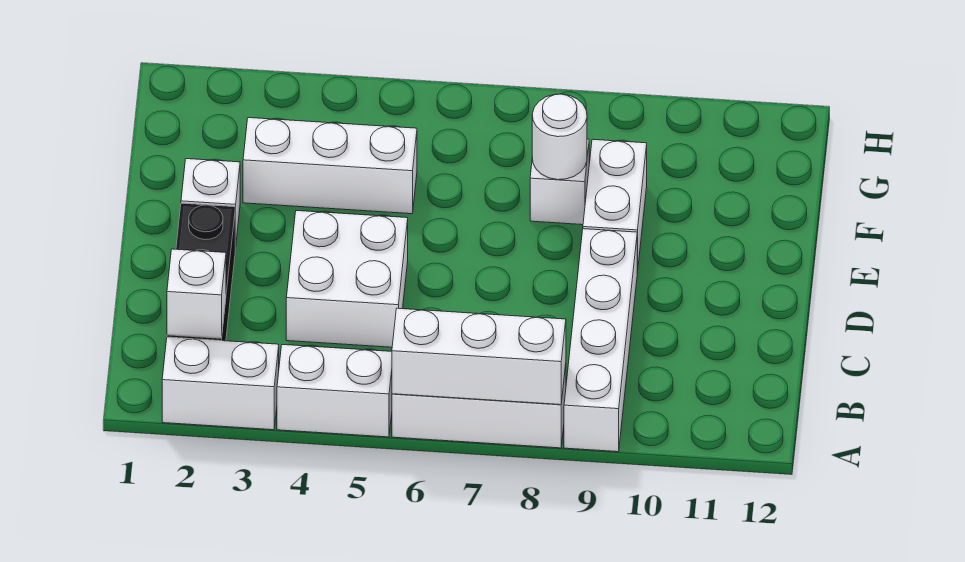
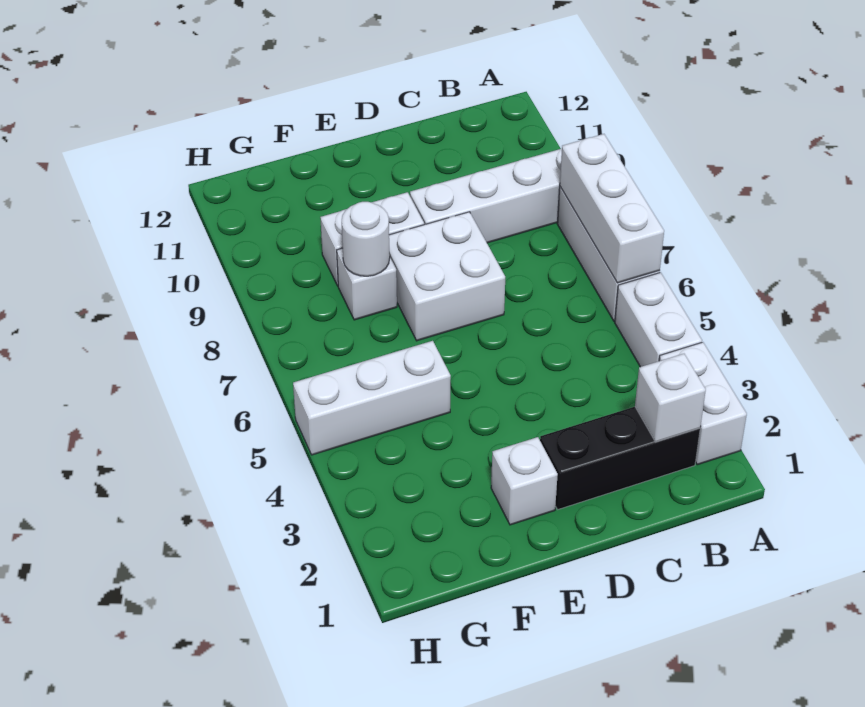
white 2x2 brick [286,211,408,347] -> white 2x2 brick moved to [389,212,505,341]
white 1x3 brick [243,118,417,214] -> white 1x3 brick turned to [293,341,451,455]

